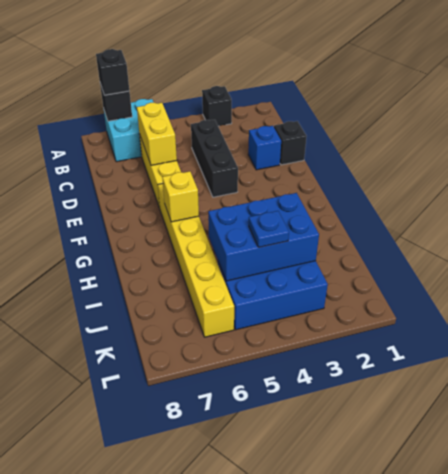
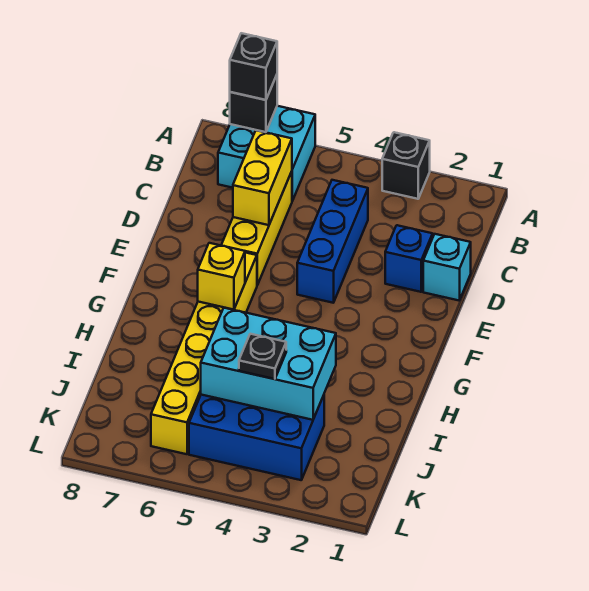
black 1x3 brick [191,120,238,197] -> blue 1x3 brick [297,180,368,303]
black 1x1 brick [274,121,307,165] -> cyan 1x1 brick [423,234,471,300]
blue 2x3 brick [208,193,319,281] -> cyan 2x3 brick [201,308,336,420]
blue 1x1 plate [249,211,289,247] -> black 1x1 plate [239,334,286,379]

